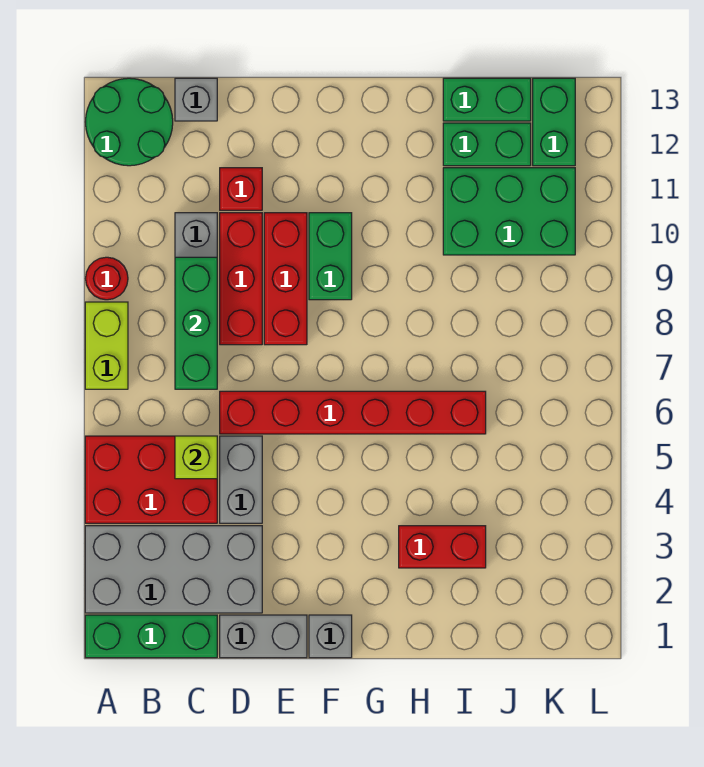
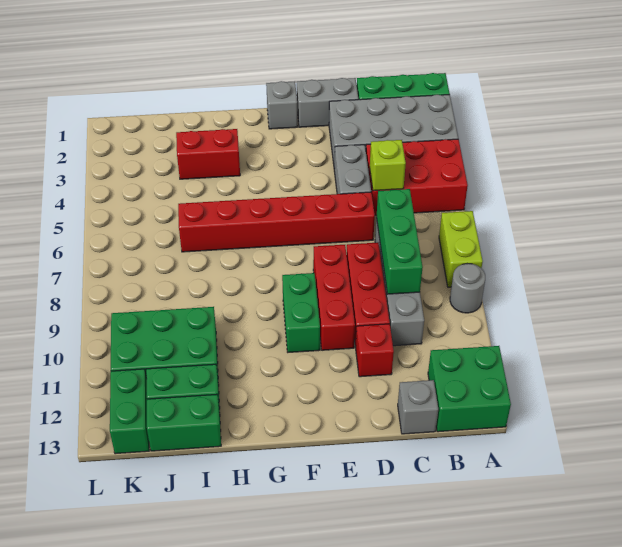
red 1x1 round brick [86,257,128,300] -> grey 1x1 round brick [450,264,485,313]
green 2x2 round brick [86,78,173,166] -> green 2x2 brick [428,346,511,432]

